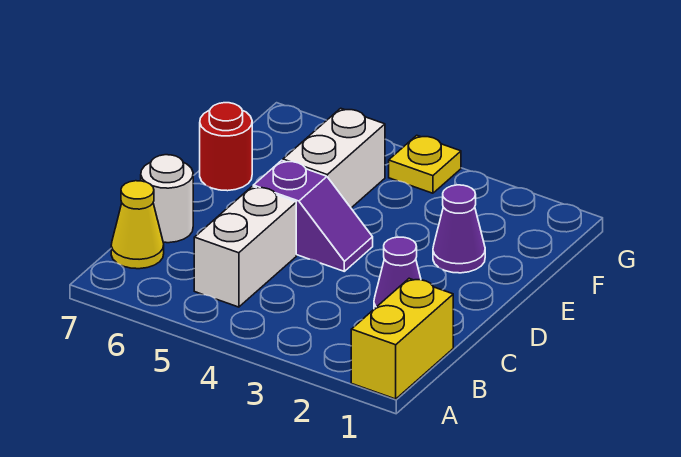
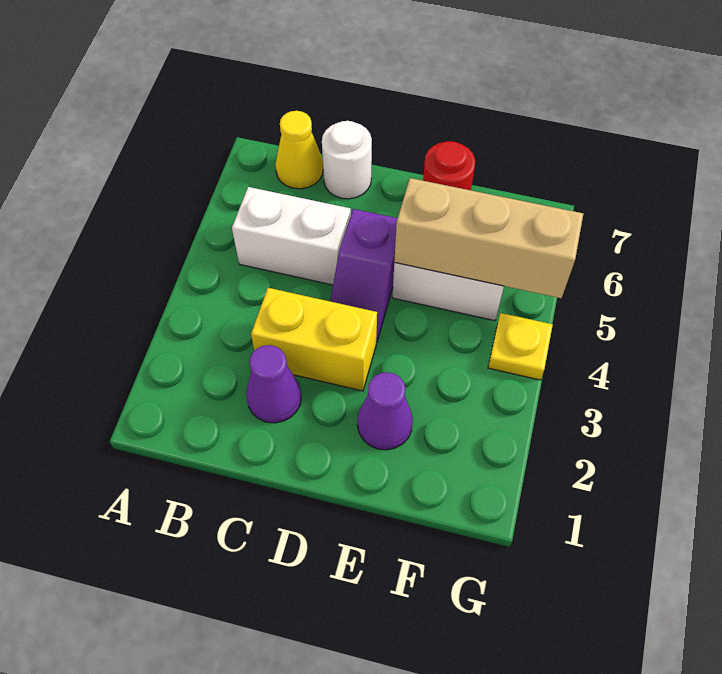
yellow 1x2 brick [351,278,453,399] -> yellow 1x2 brick moved to [251,288,377,391]
none -> tan 1x3 brick [394,178,583,298]

